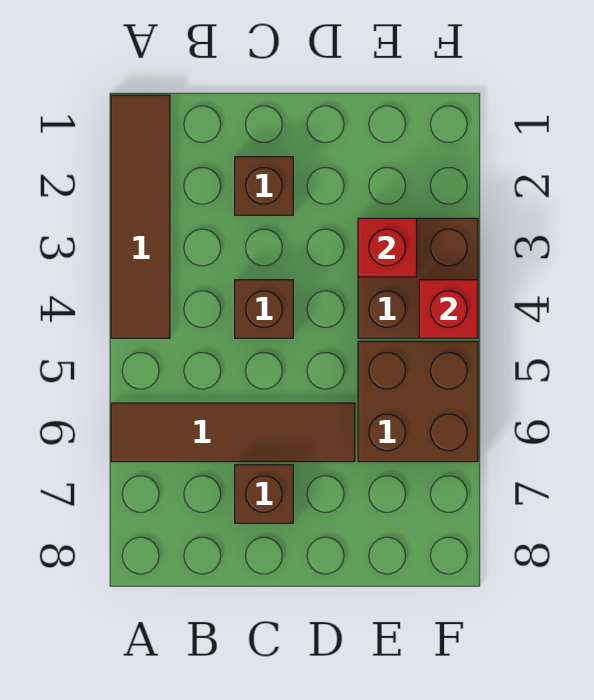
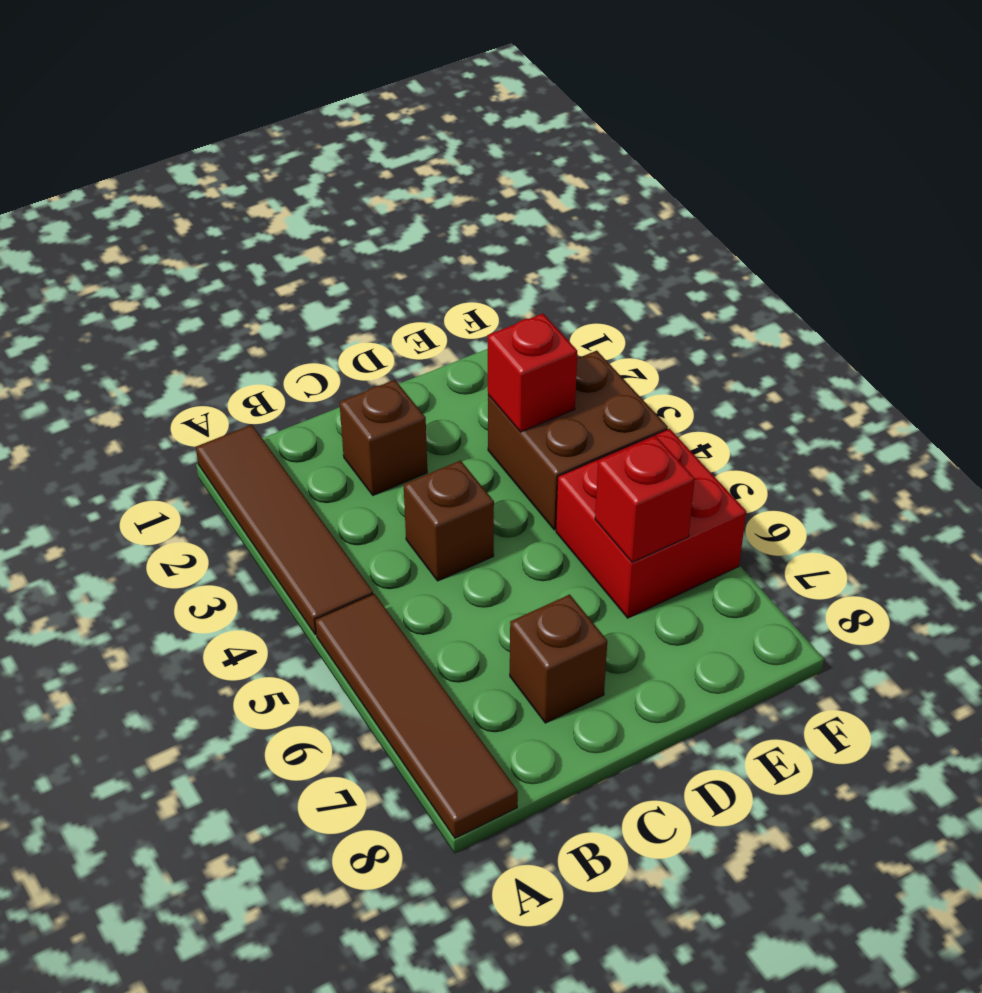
brown 1x4 tile [111,403,355,462] -> brown 1x4 tile turned to [315,594,518,838]
brown 2x2 brick [358,341,478,462] -> red 2x2 brick [556,429,746,618]
red 1x1 brick [419,280,478,338] -> red 1x1 brick moved to [595,436,695,562]

